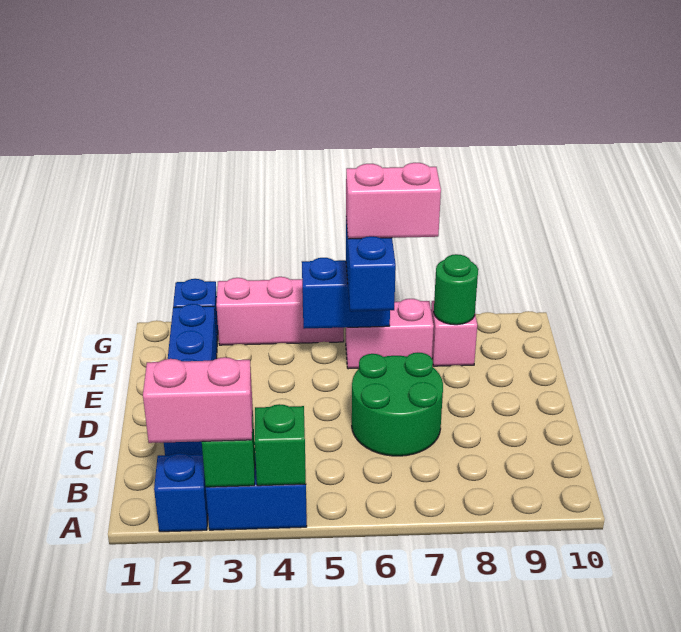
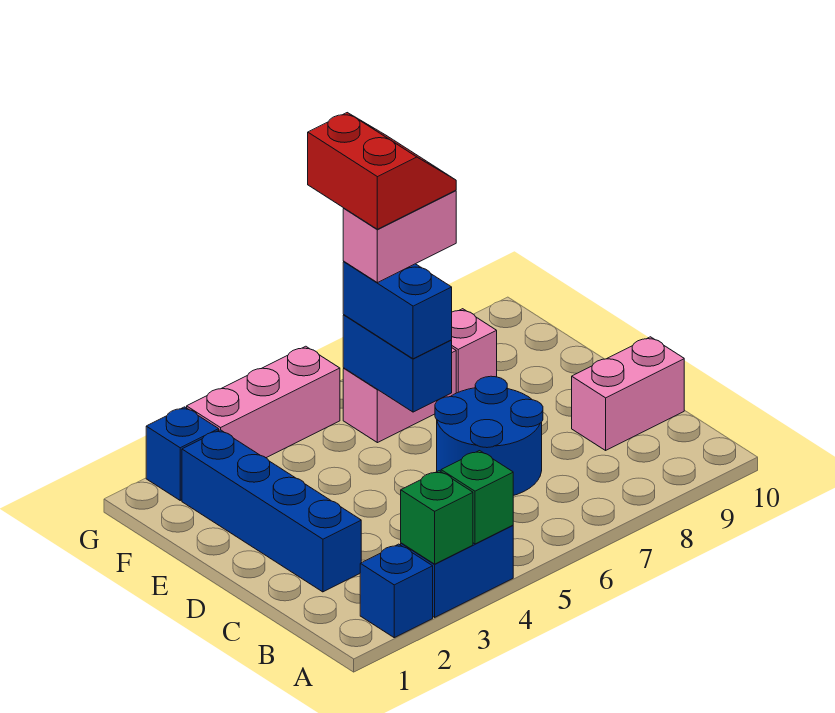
pink 1x2 brick [143,357,253,443] -> pink 1x2 brick moved to [572,337,684,450]
green 2x2 round brick [352,353,443,456] -> blue 2x2 round brick [435,376,543,496]
blue 1x2 brick [302,258,390,329] -> blue 1x2 brick turned to [343,315,452,412]
none -> red 2x2 slope [308,113,456,229]
green 1x1 round brick [434,254,478,325] -> none

